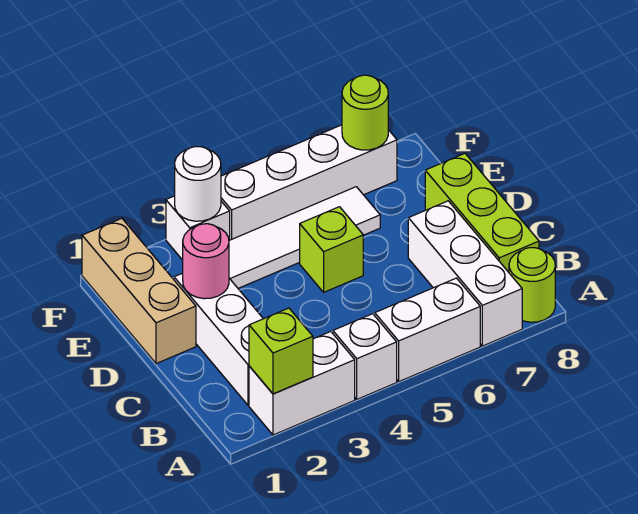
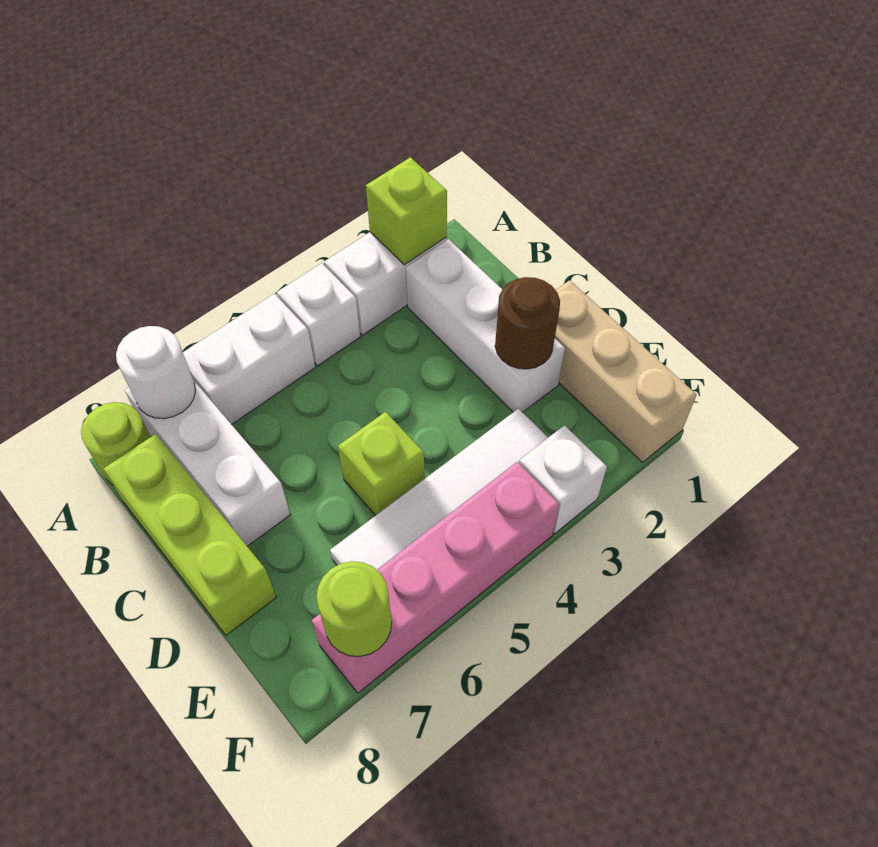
pink 1x1 round brick [183,224,229,299] -> brown 1x1 round brick [495,277,560,369]
white 1x1 round brick [175,147,221,221] -> white 1x1 round brick moved to [116,326,195,419]
white 1x4 brick [221,125,397,240] -> pink 1x4 brick [312,462,560,693]

